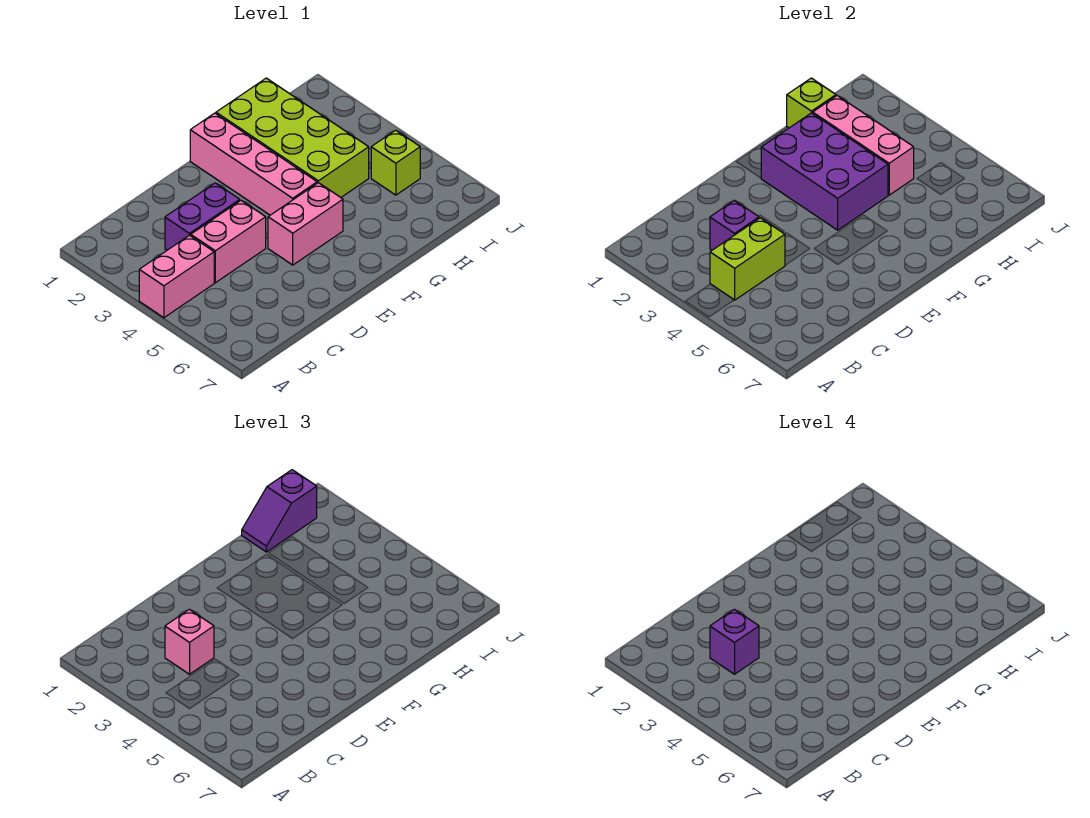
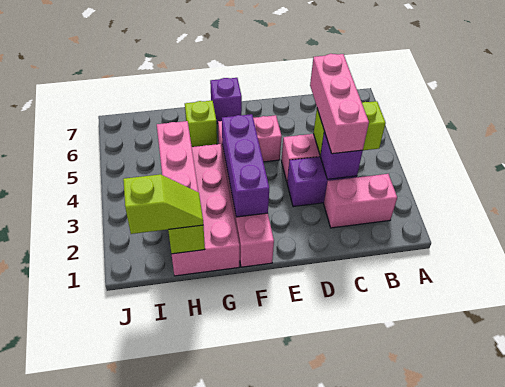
pink 1x2 brick [139,235,214,318] -> pink 1x2 brick moved to [324,174,397,228]
pink 1x1 brick [165,609,214,674] -> pink 1x3 brick [310,54,369,154]
purple 1x1 brick [710,609,759,674] -> purple 1x1 brick moved to [210,78,242,123]
purple 2x3 brick [761,113,888,230] -> purple 1x3 brick [222,114,269,217]
lime 2x4 brick [216,78,369,197] -> pink 2x4 brick [172,144,240,276]
purple 1x2 slope [242,470,317,552] -> lime 1x2 slope [123,174,203,234]
lime 1x1 brick [371,130,420,195] -> lime 1x1 brick moved to [185,101,217,147]

